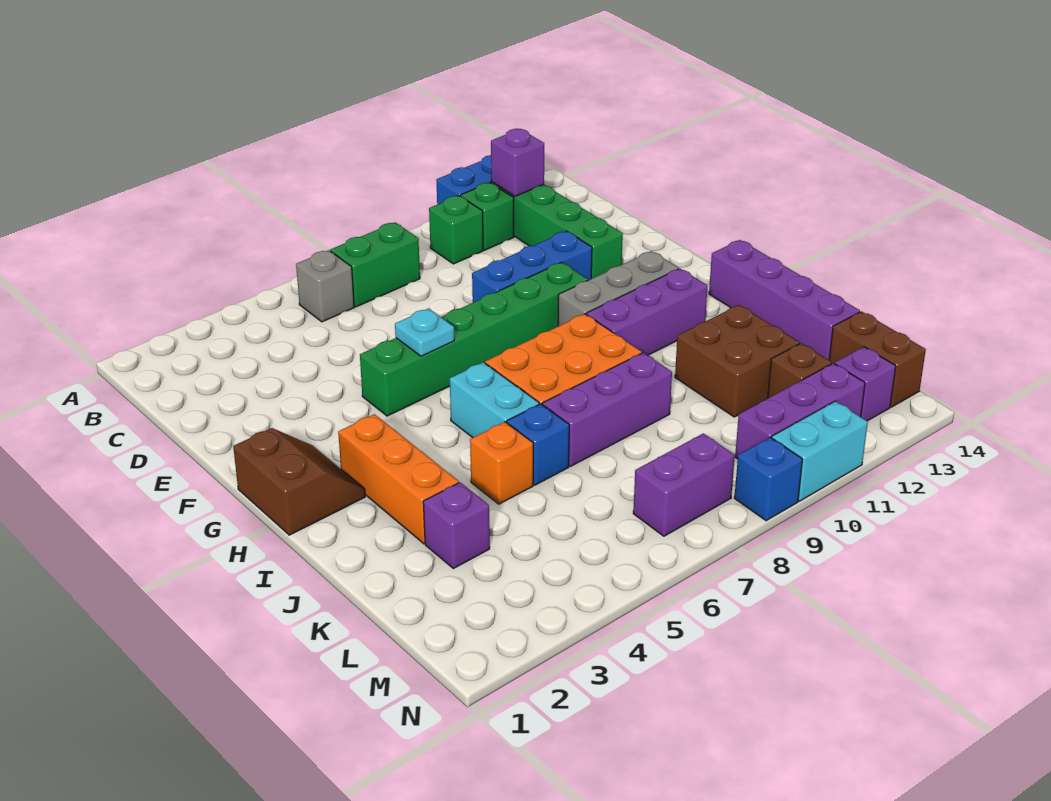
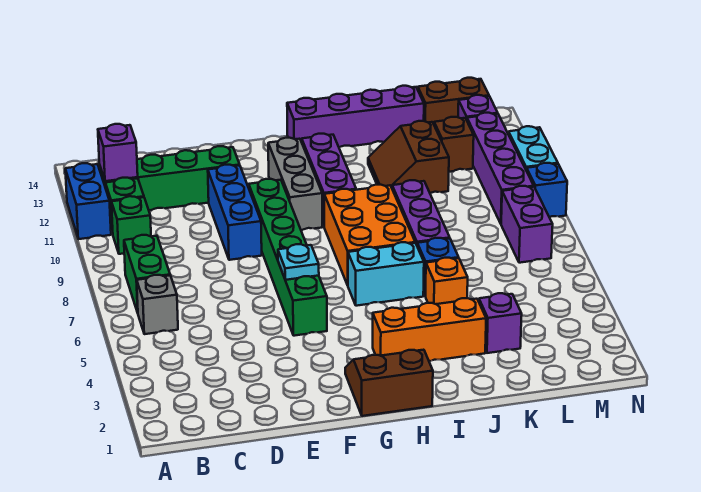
brown 2x2 brick [675,305,799,417] -> brown 2x2 slope [368,121,449,193]
purple 1x3 brick [735,363,865,459] -> purple 1x4 brick [467,113,534,223]

